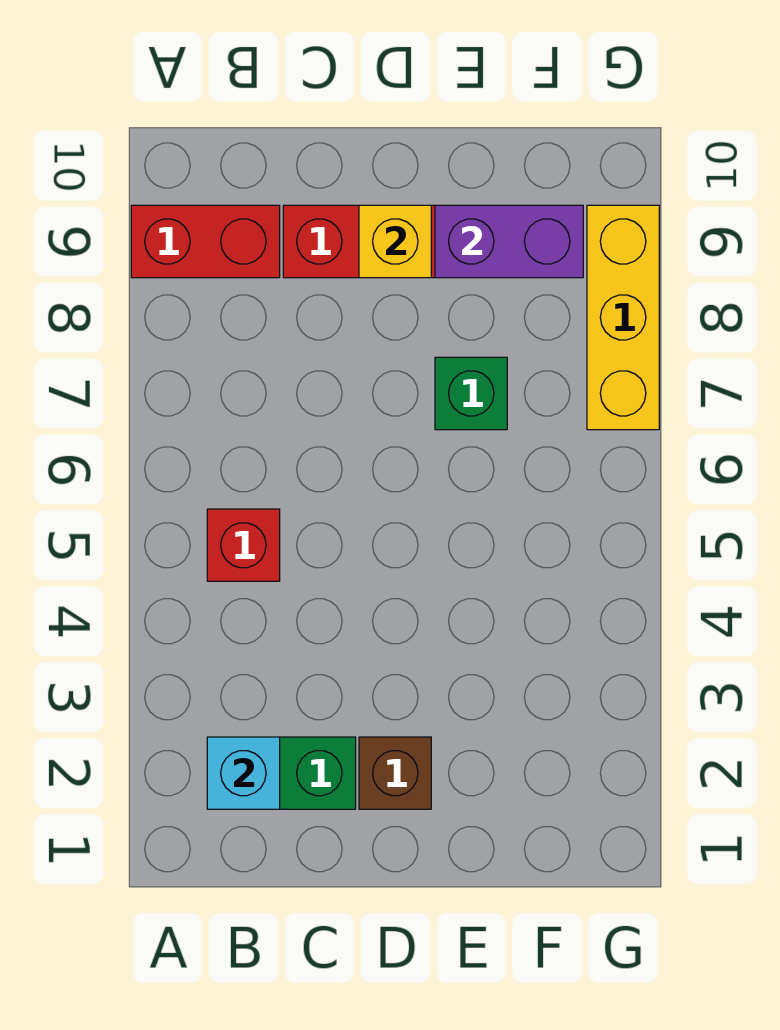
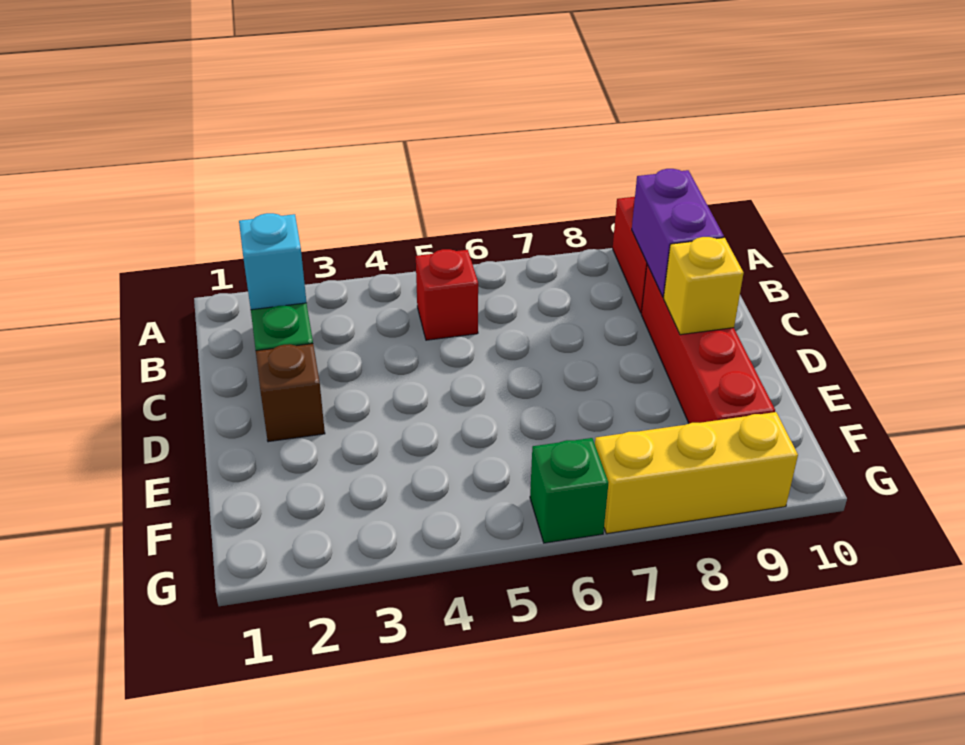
green 1x1 brick [435,357,507,430] -> green 1x1 brick moved to [530,438,608,543]
purple 1x2 brick [435,205,583,278] -> purple 1x2 brick moved to [632,169,724,297]

